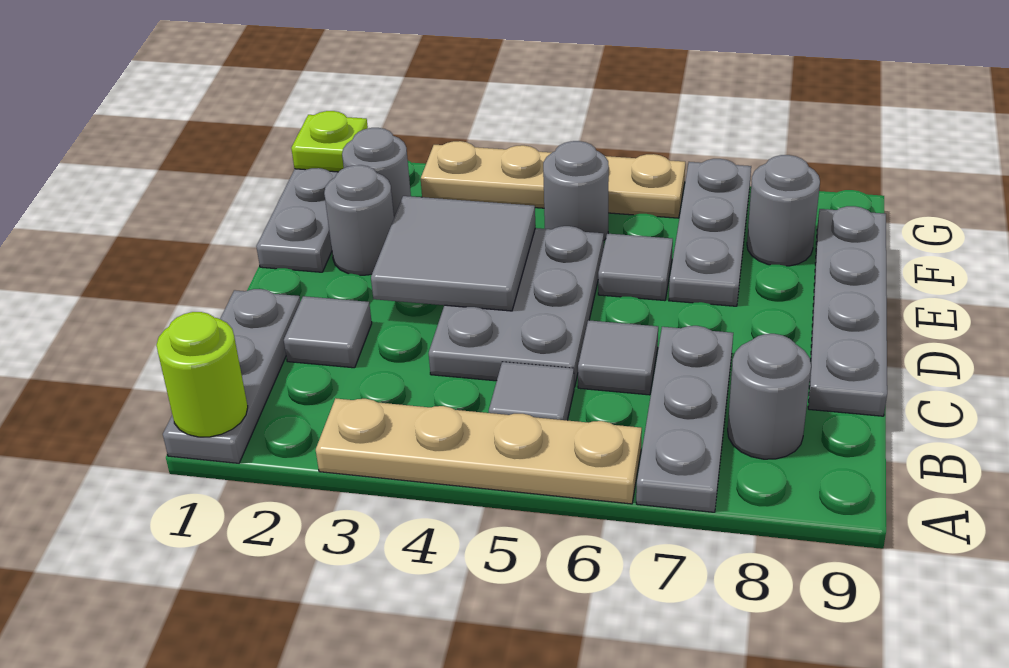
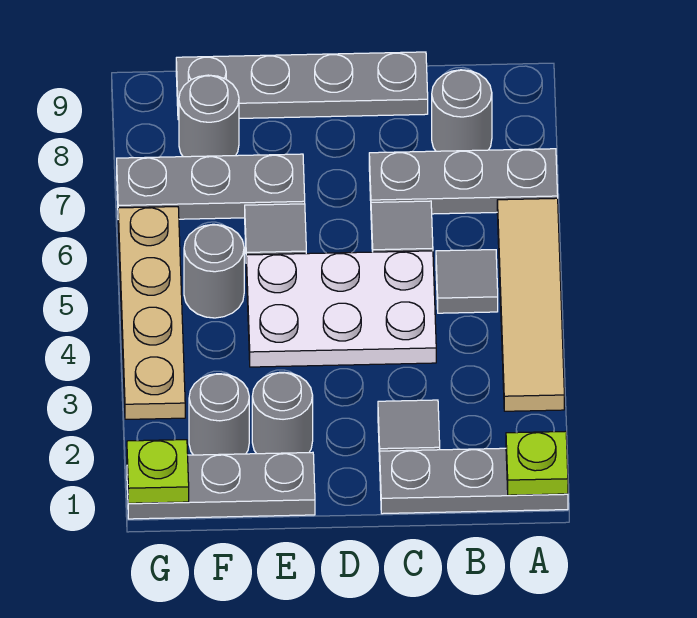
lime 1x1 round brick [156,312,248,437] -> lime 1x1 plate [506,431,568,495]
tan 1x4 plate [316,398,642,504] -> tan 1x4 tile [497,198,564,411]
grey 2x3 plate [429,226,604,388] -> white 2x3 plate [246,251,436,367]
grey 2x2 tile [371,196,535,311] -> none

